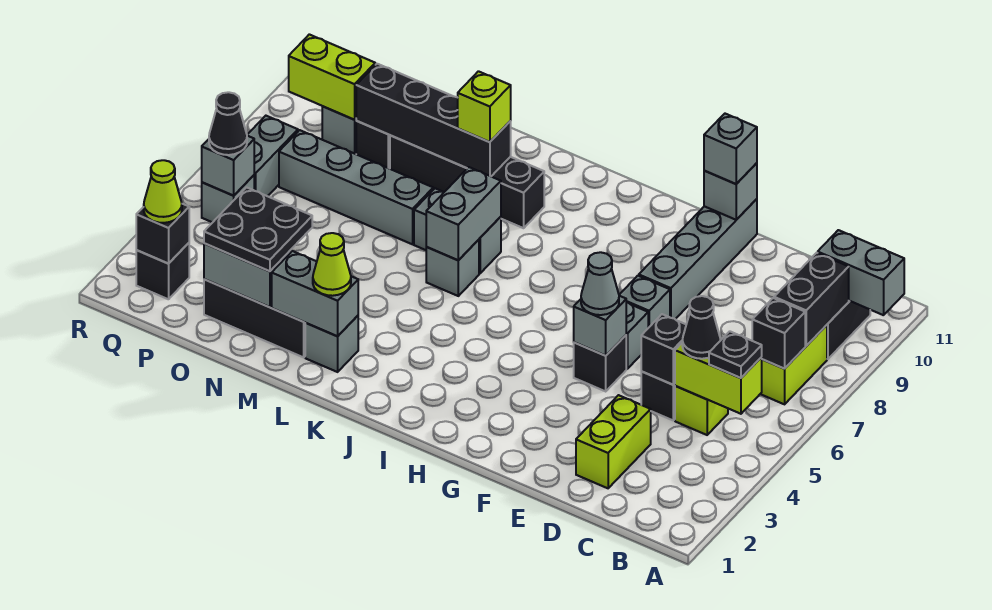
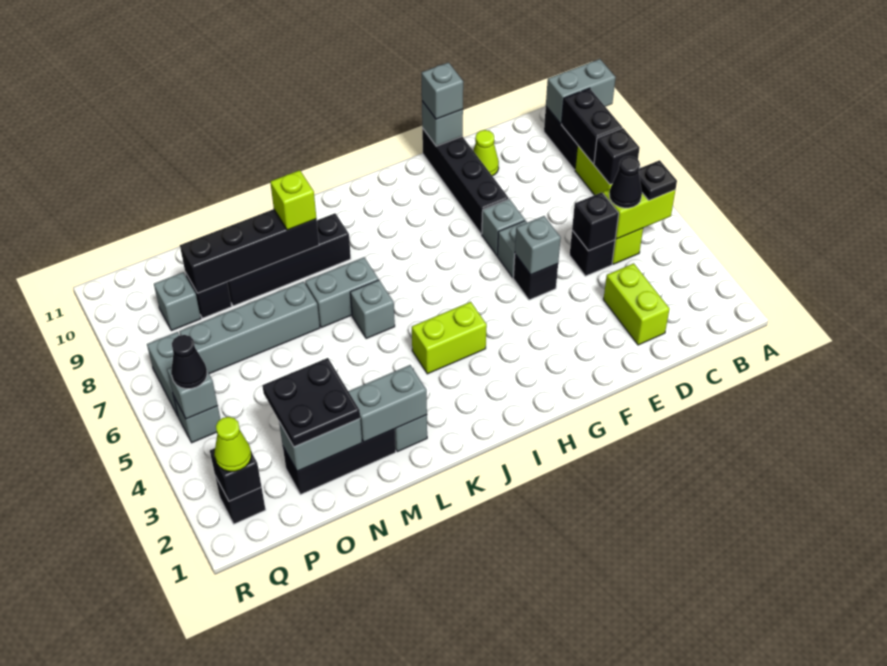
grey 1x1 cone [581,252,619,315] -> none
grey 1x4 brick [639,199,757,319] -> black 1x4 brick [422,128,509,234]
grey 1x2 brick [426,167,501,260] -> none
lime 1x1 cone [313,233,351,296] -> lime 1x1 cone moved to [473,130,499,176]
lime 1x2 brick [289,34,375,120] -> lime 1x2 brick moved to [412,302,487,374]

